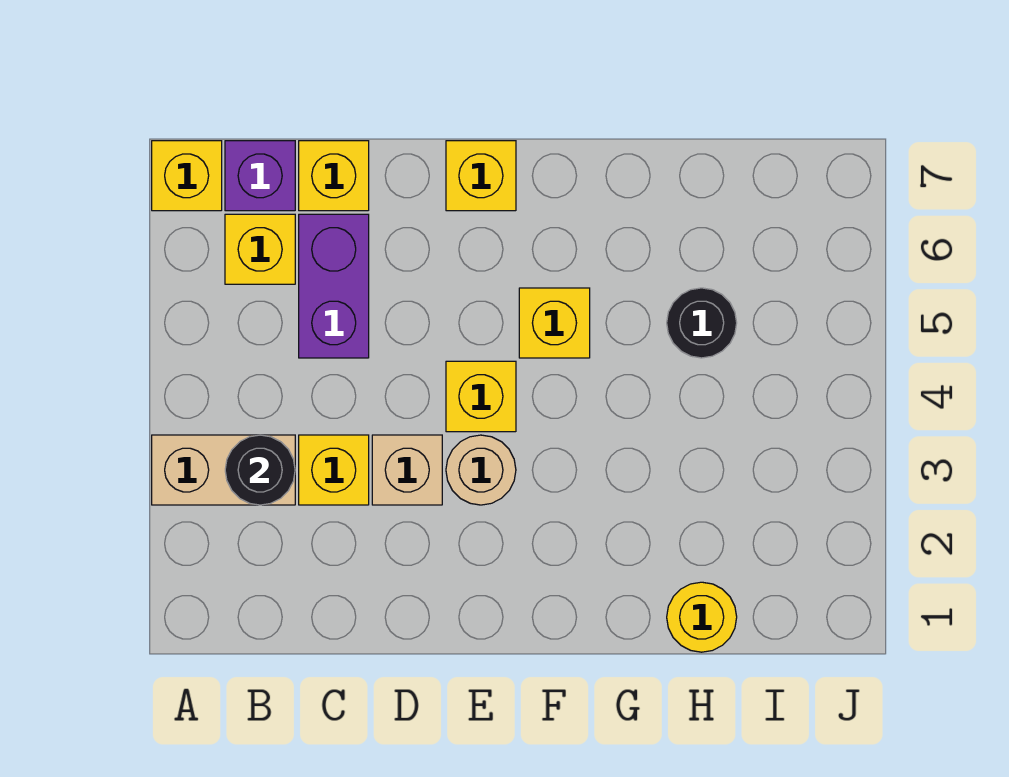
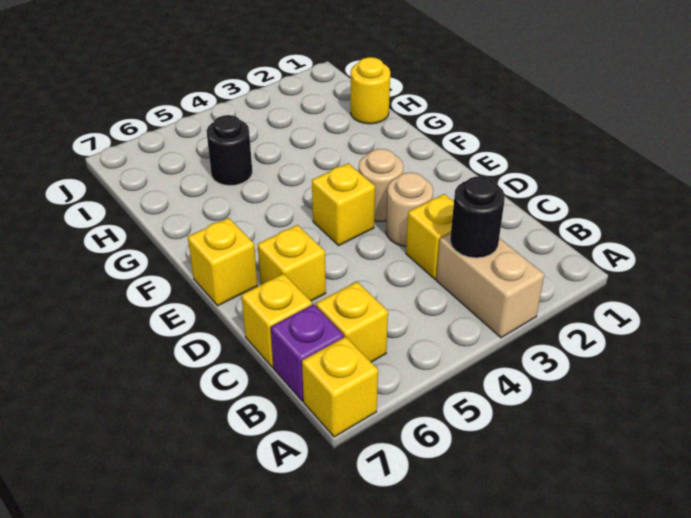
purple 1x2 brick [299,214,369,358] -> none
tan 1x1 brick [372,435,442,505] -> tan 1x1 round brick [386,172,433,246]
yellow 1x1 brick [519,288,590,358] -> yellow 1x1 brick moved to [257,225,326,301]

